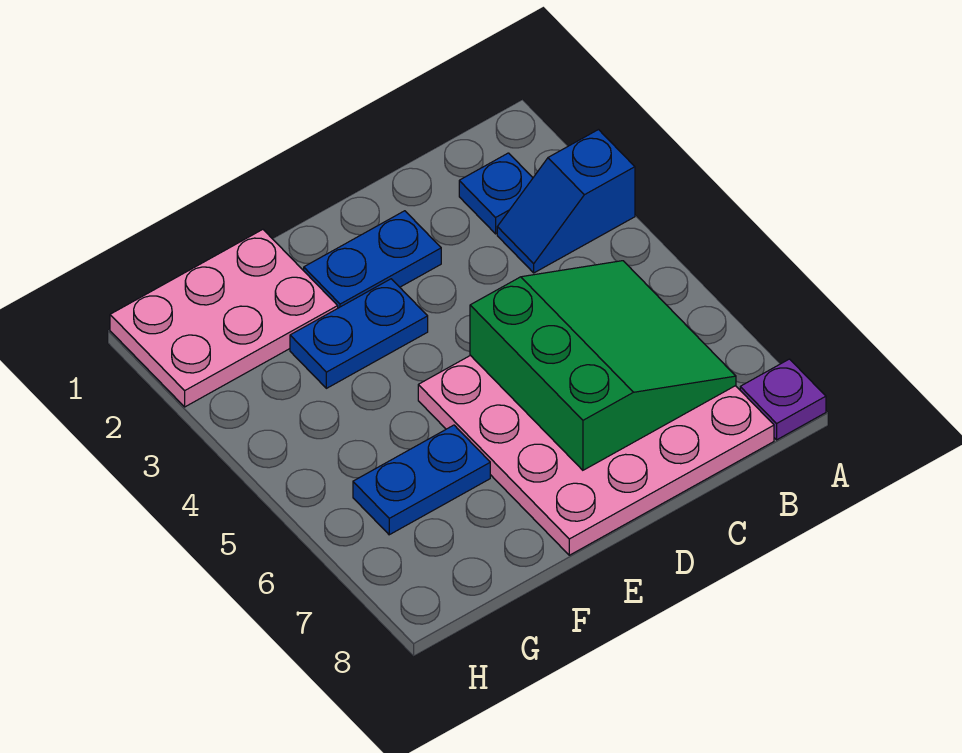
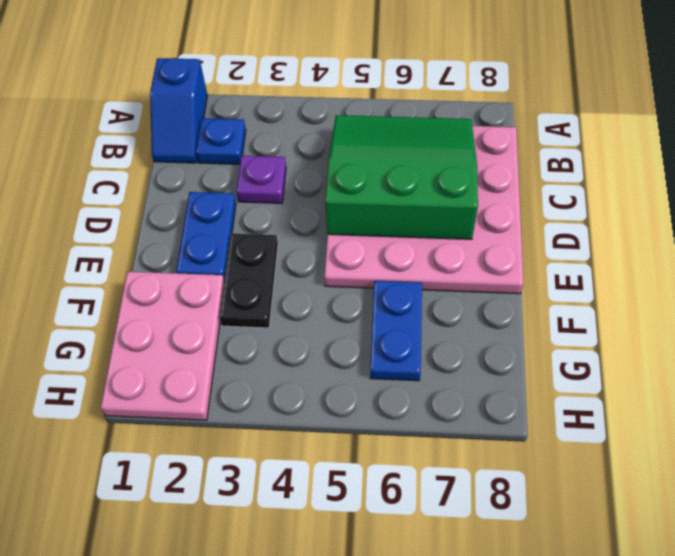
blue 1x2 slope [497,130,635,273] -> blue 1x2 slope moved to [150,58,207,163]
purple 1x1 plate [740,359,826,440] -> purple 1x1 plate moved to [236,156,286,203]
blue 1x2 plate [290,279,428,388] -> black 1x2 plate [219,233,278,328]

